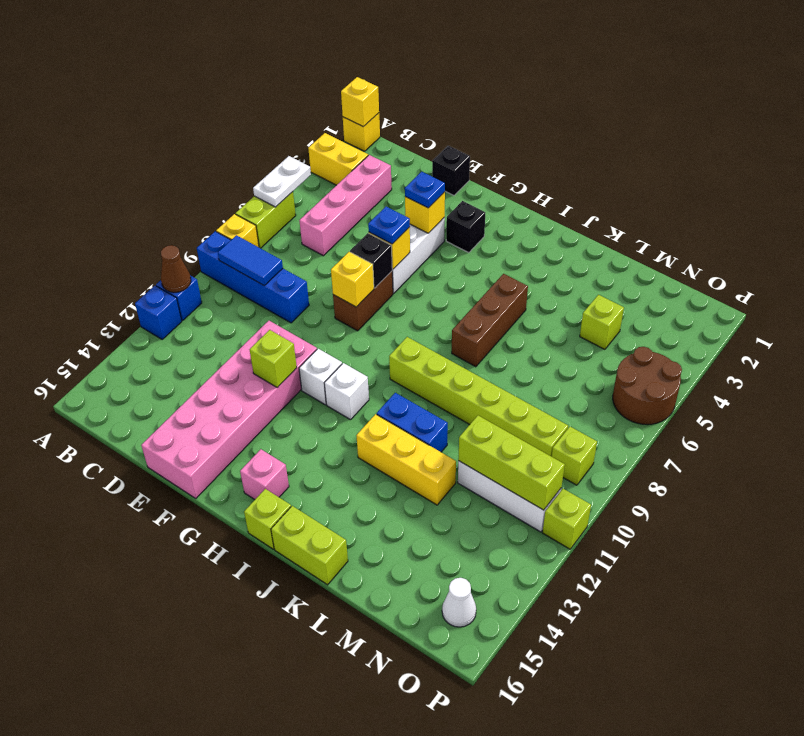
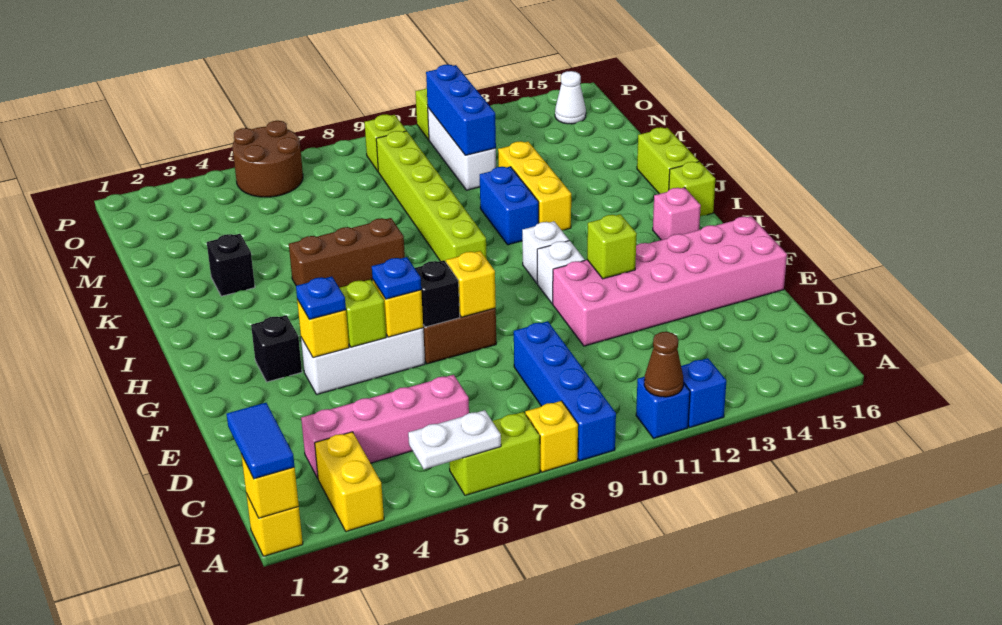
blue 1x2 tile [218,235,283,285] -> blue 1x2 tile moved to [227,403,295,479]
black 1x1 brick [432,146,470,195] -> black 1x1 brick moved to [207,234,255,296]
lime 1x1 brick [580,295,624,349] -> lime 1x1 brick moved to [340,280,386,347]
lime 1x3 brick [458,416,565,510] -> blue 1x3 brick [426,64,496,155]

